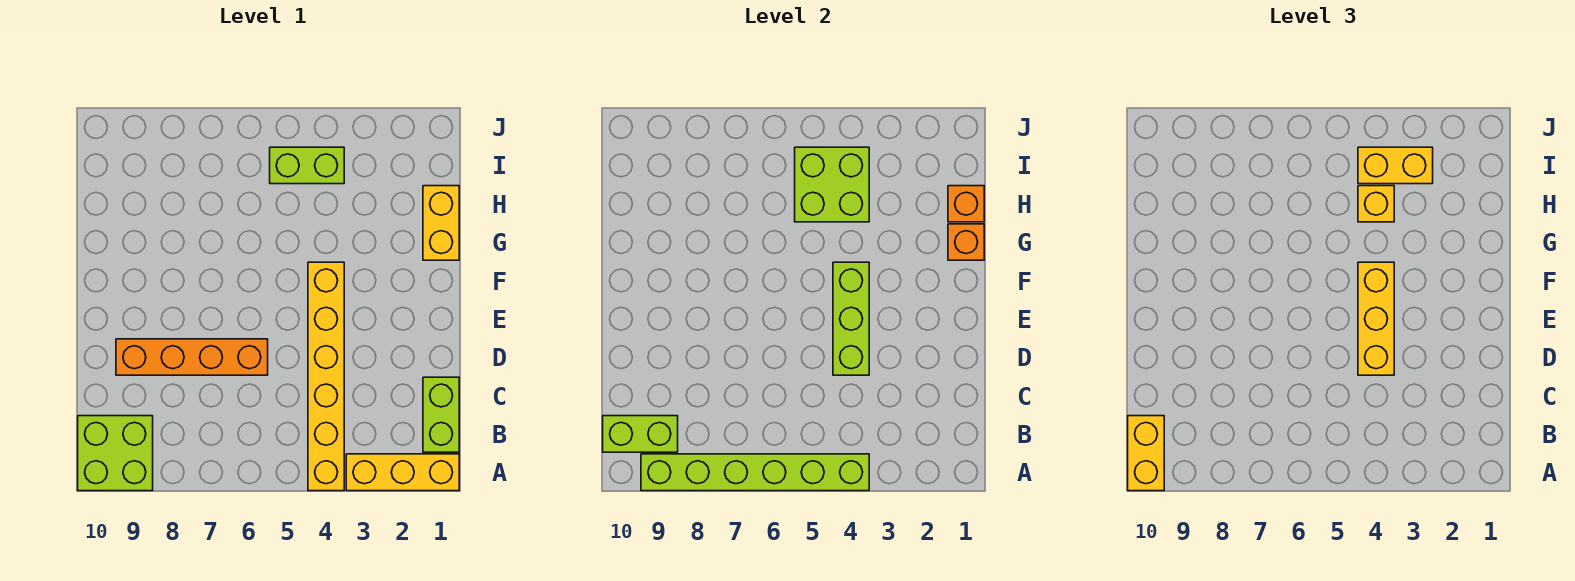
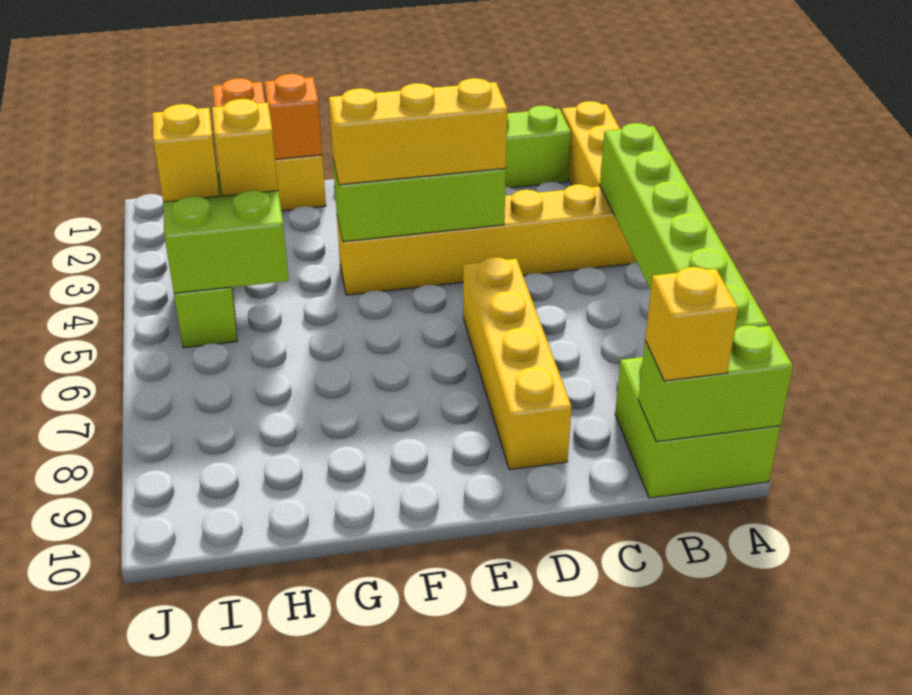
yellow 1x2 brick [1128,416,1164,491] -> yellow 1x1 brick [645,267,738,381]
lime 1x2 brick [603,416,678,452] -> lime 1x2 brick turned to [638,325,793,442]
orange 1x4 brick [116,339,268,375] -> yellow 1x4 brick [463,257,572,470]
yellow 1x2 brick [1358,147,1433,184] -> yellow 1x1 brick [153,104,220,202]

